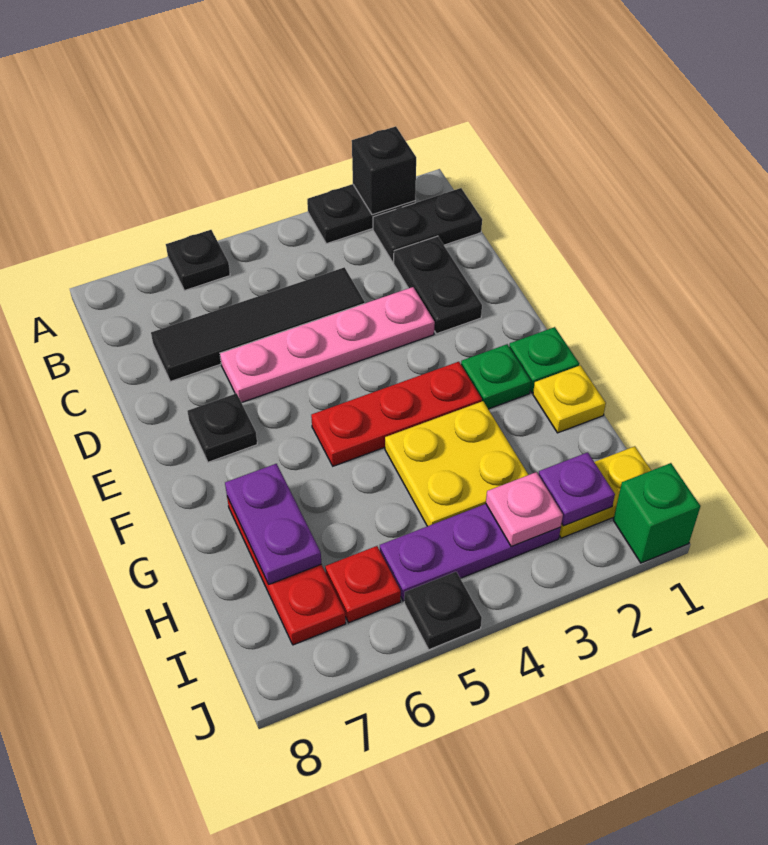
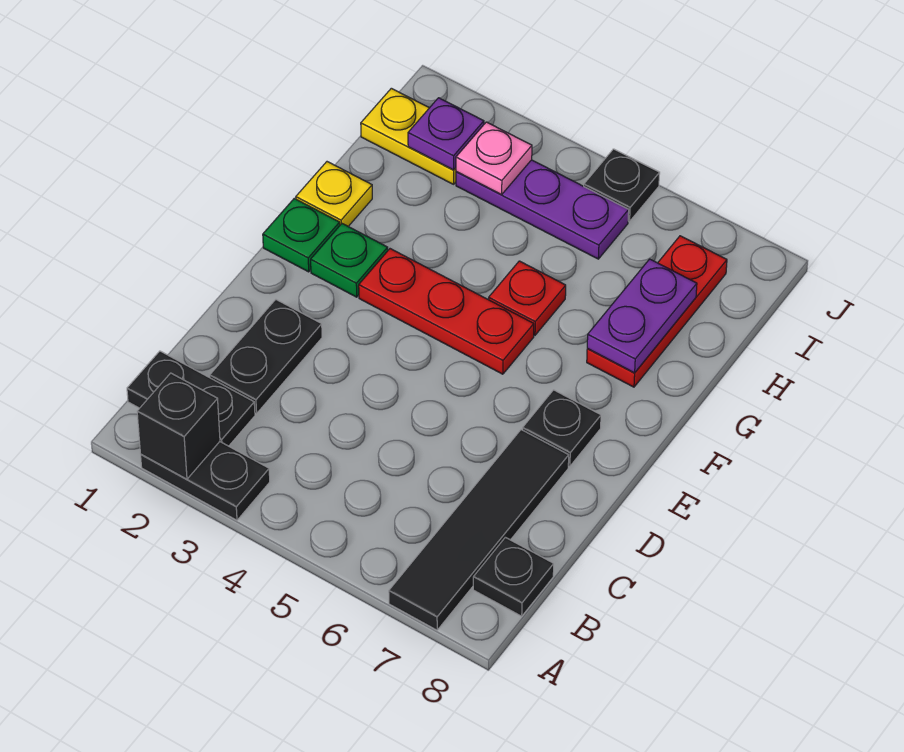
black 1x1 plate [166,230,230,291] -> black 1x1 plate moved to [473,537,554,616]
black 1x4 tile [151,267,365,382] -> black 1x4 tile turned to [389,430,569,630]
pink 1x4 plate [220,287,435,403] -> none
yellow 2x2 plate [385,401,528,526] -> none
red 1x1 plate [325,546,401,623] -> red 1x1 plate moved to [489,261,566,335]
green 1x1 brick [613,463,700,563] -> none

